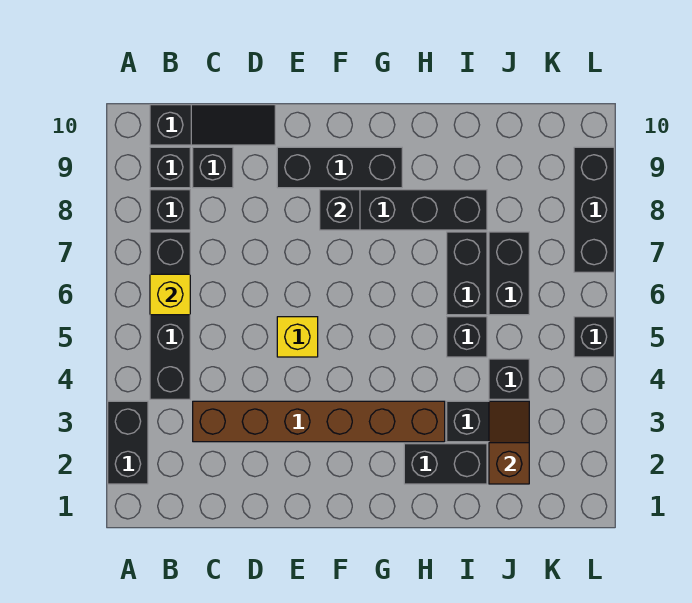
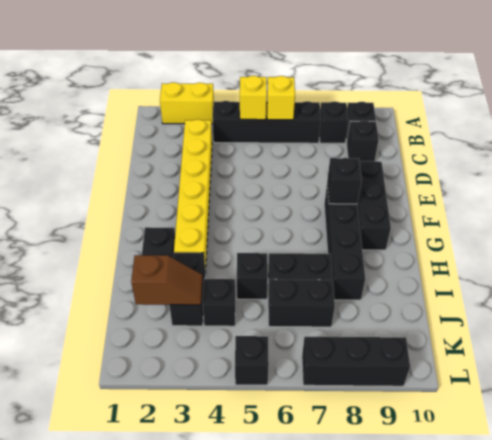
black 1x2 brick [108,401,148,484] -> yellow 1x2 brick [160,82,214,124]
black 1x3 slope [150,105,275,145] -> none
brown 1x6 brick [193,401,445,442] -> yellow 1x6 brick [174,119,212,273]
yellow 1x1 brick [277,317,318,357] -> yellow 1x1 brick moved to [240,76,267,120]

